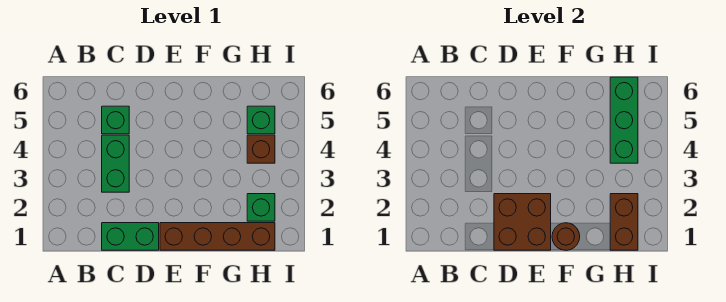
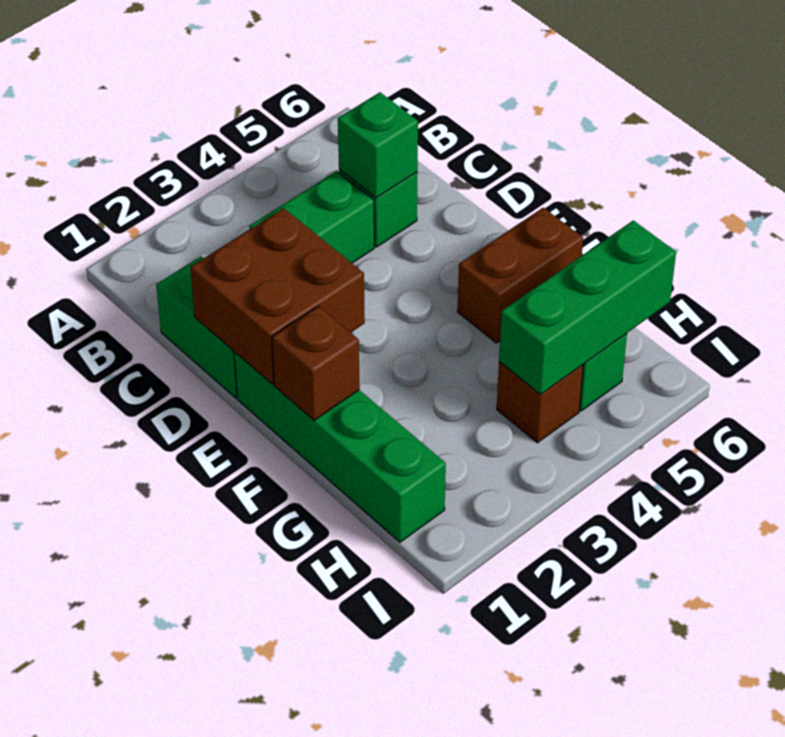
brown 1x4 brick [160,223,275,250] -> green 1x4 brick [234,352,446,542]
brown 1x1 round brick [552,223,580,250] -> brown 1x1 brick [272,306,360,420]
brown 1x2 brick [610,194,638,250] -> brown 1x2 brick moved to [458,208,583,343]
green 1x1 brick [247,194,275,221] -> green 1x1 brick moved to [338,92,418,198]

